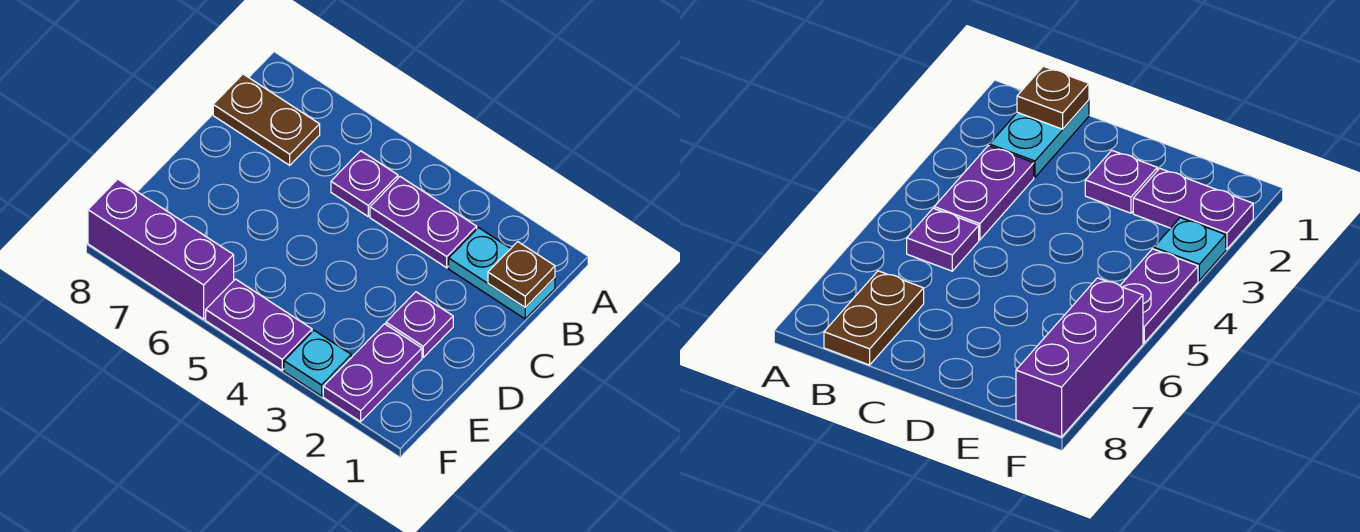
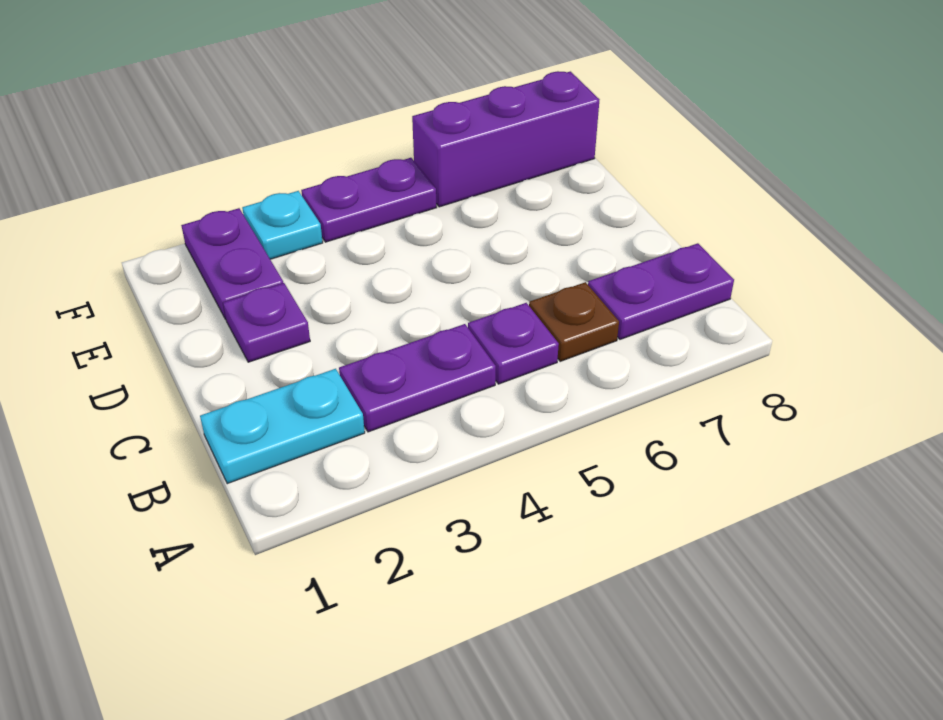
brown 1x1 plate [488,242,555,307] -> brown 1x1 plate moved to [529,282,619,361]
brown 1x2 plate [213,74,320,165] -> purple 1x2 plate [588,243,734,339]

